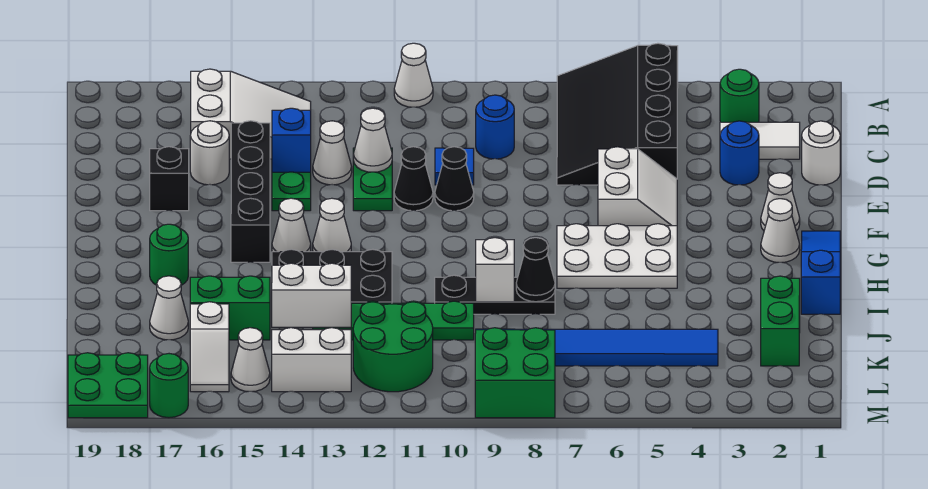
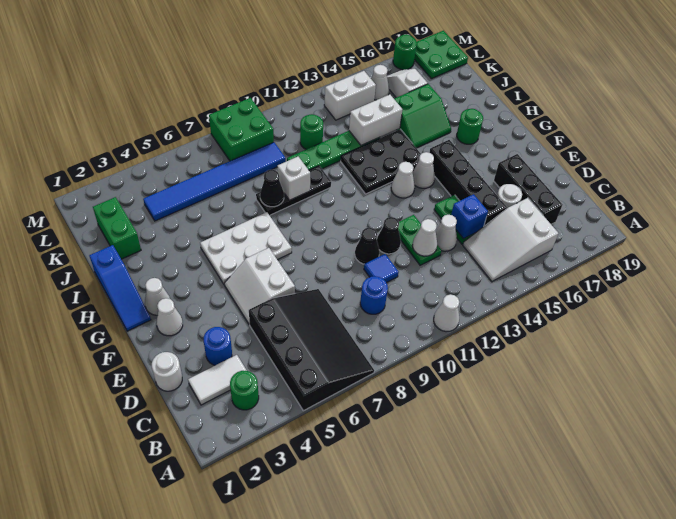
black 1x1 brick [150,147,189,211] -> black 1x3 brick [494,154,563,224]
white 1x1 cone [150,276,188,340] -> none
green 2x2 round brick [353,302,433,392] -> green 1x1 round brick [300,114,323,149]

